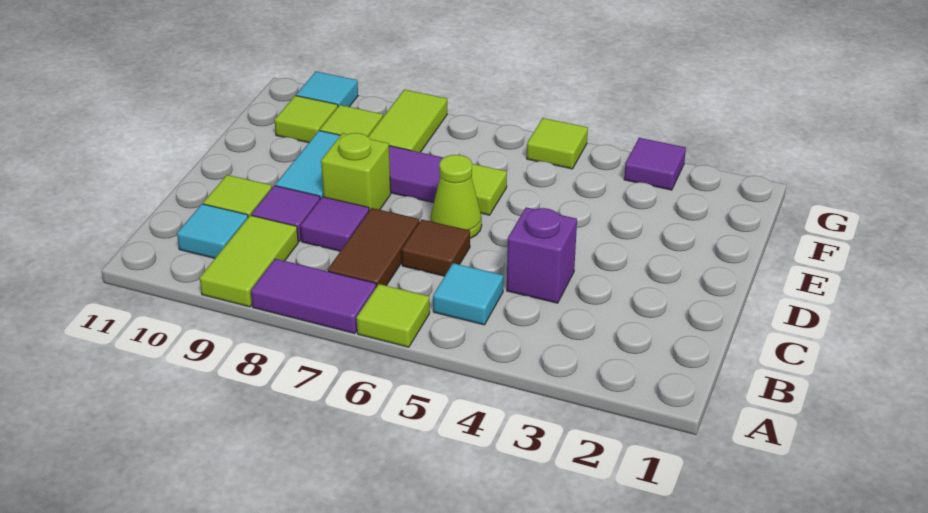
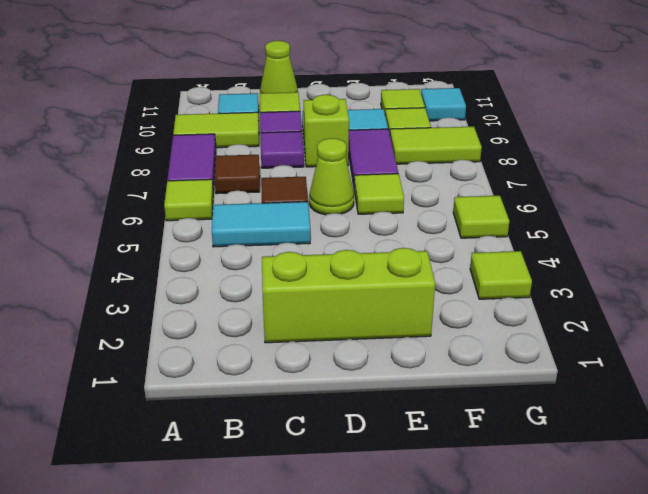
cyan 1x1 tile [433,263,503,325] -> cyan 1x2 tile [212,202,310,247]
brown 1x2 tile [327,208,419,287] -> brown 1x1 tile [215,155,260,194]
none -> lime 1x3 brick [262,248,435,343]
purple 1x1 brick [507,207,577,303] -> none
none -> lime 1x1 cone [260,41,298,93]
purple 1x1 tile [624,138,686,190] -> lime 1x1 tile [470,251,532,299]

